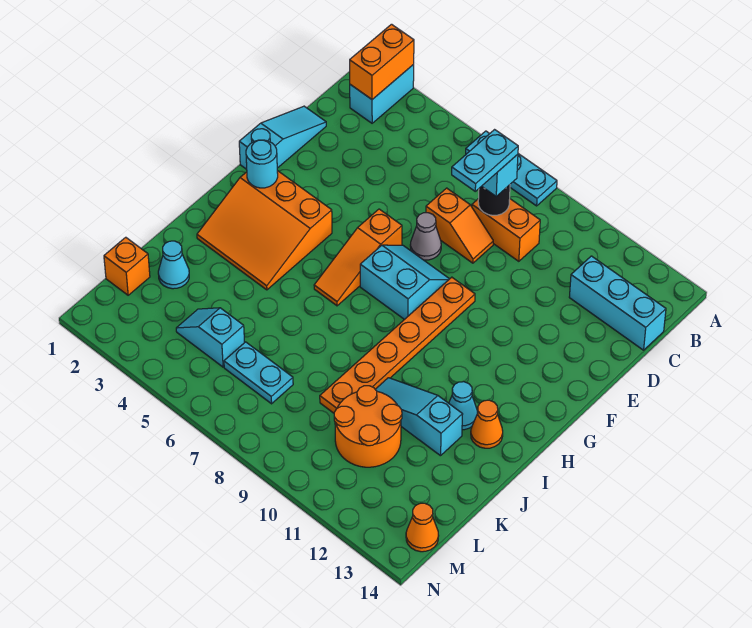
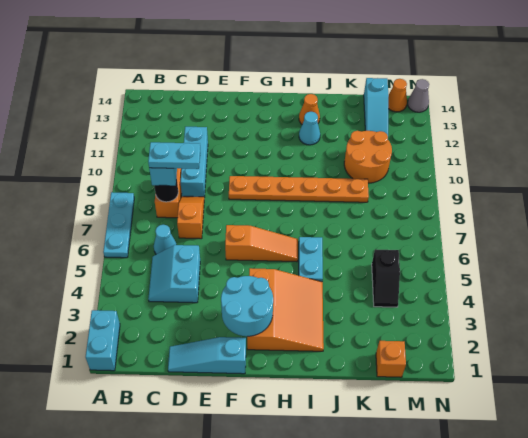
cyan 1x2 brick [350,64,414,123] -> cyan 1x2 brick turned to [86,310,120,371]
orange 1x2 brick [350,24,414,99] -> none
cyan 1x3 brick [569,256,666,350] -> cyan 1x3 brick moved to [181,127,208,197]
grey 1x1 cone [410,213,441,260] -> grey 1x1 cone moved to [408,79,429,112]
cyan 2x2 slope [360,245,449,319] -> cyan 2x2 slope moved to [148,245,200,303]
cyan 1x1 round brick [246,140,278,188] -> cyan 2x2 round brick [221,276,273,337]
cyan 1x3 slope [375,378,463,456] -> cyan 1x3 slope moved to [364,78,389,136]
cyan 1x1 cone [158,241,189,289] -> cyan 1x1 cone moved to [154,225,177,254]
cyan 1x2 slope [176,308,245,367] -> black 1x2 slope [372,250,400,307]
cyan 1x2 plate [224,342,293,404] -> cyan 1x2 plate moved to [299,237,323,282]

